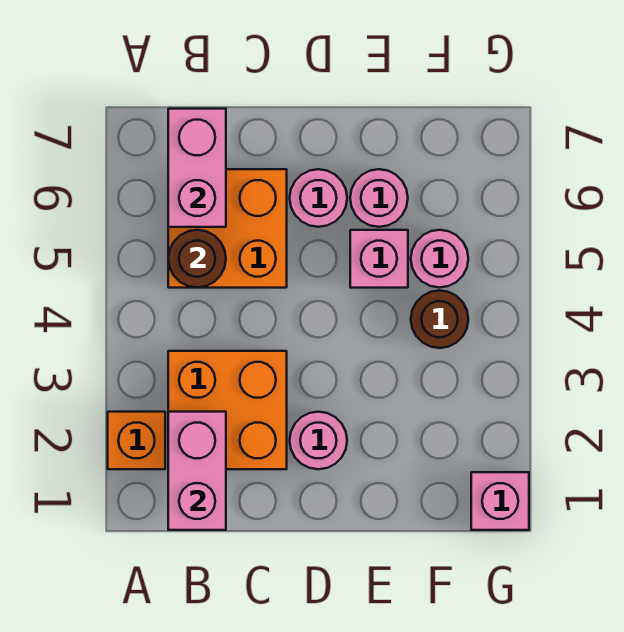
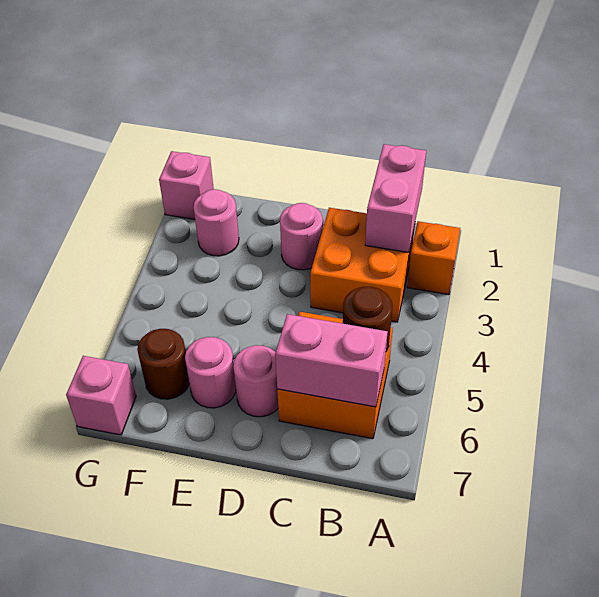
pink 1x2 brick [168,109,226,227] -> pink 1x2 brick turned to [275,314,387,407]
pink 1x1 brick [350,230,408,288] -> pink 1x1 brick moved to [66,356,136,435]
brown 1x1 round brick [411,290,468,348] -> brown 1x1 round brick moved to [137,329,189,399]
pink 1x1 round brick [411,230,468,288] -> pink 1x1 round brick moved to [193,189,239,256]

